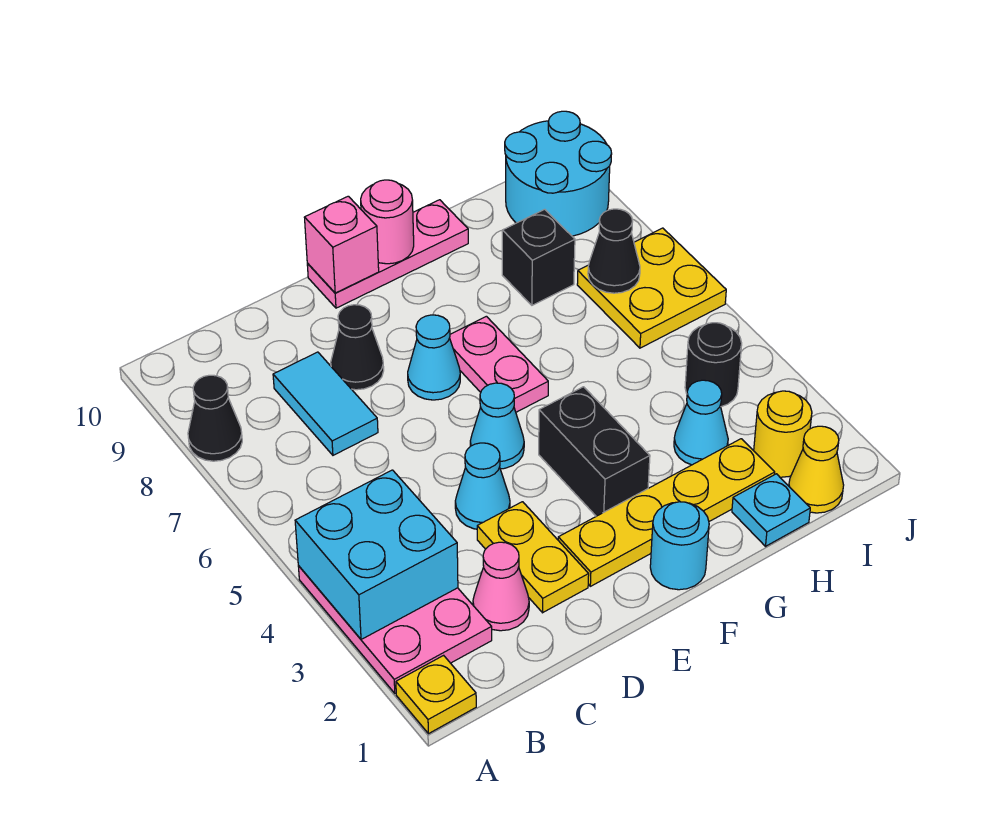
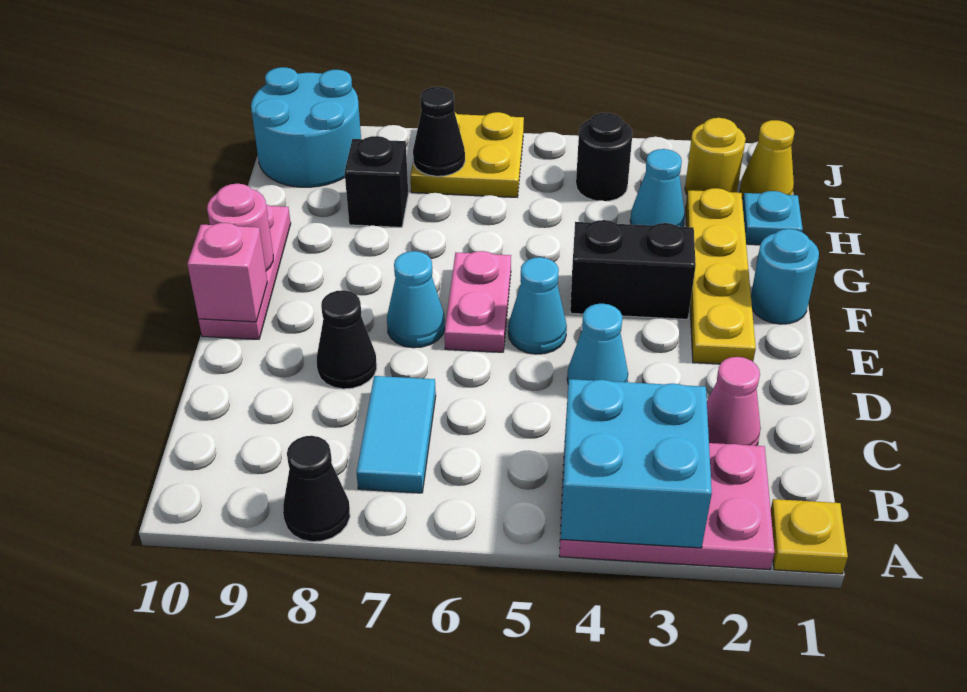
cyan 1x2 tile [273,352,378,455] -> cyan 1x2 tile turned to [357,376,436,493]
yellow 1x2 plate [477,502,589,613] -> none
pink 1x2 plate [450,316,548,412] -> pink 1x2 plate turned to [445,251,511,352]

